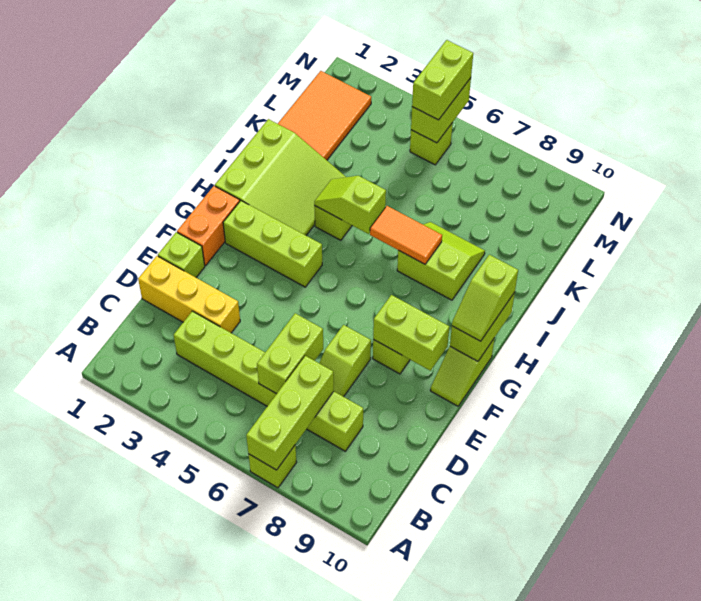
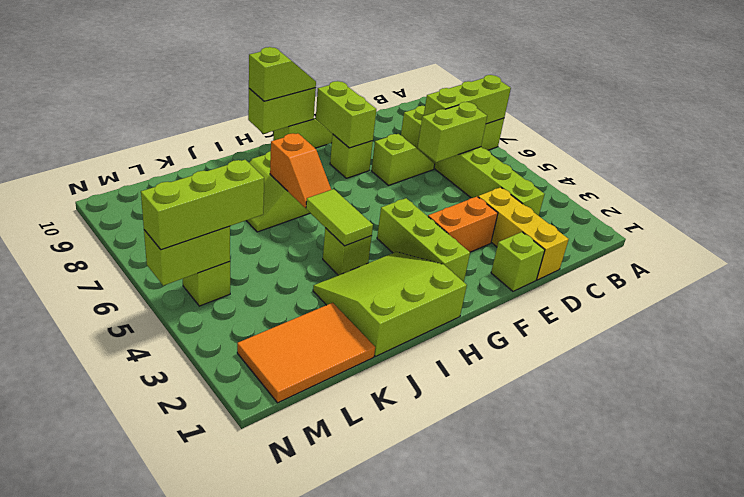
orange 1x2 brick [177,186,240,266] -> orange 1x2 brick moved to [428,197,498,252]
lime 1x2 slope [314,176,386,234] -> lime 1x2 tile [306,189,373,246]
orange 1x2 tile [370,206,442,264] -> orange 1x2 slope [270,133,331,208]
lime 1x2 brick [412,40,473,120] -> lime 1x3 brick [141,160,264,250]

